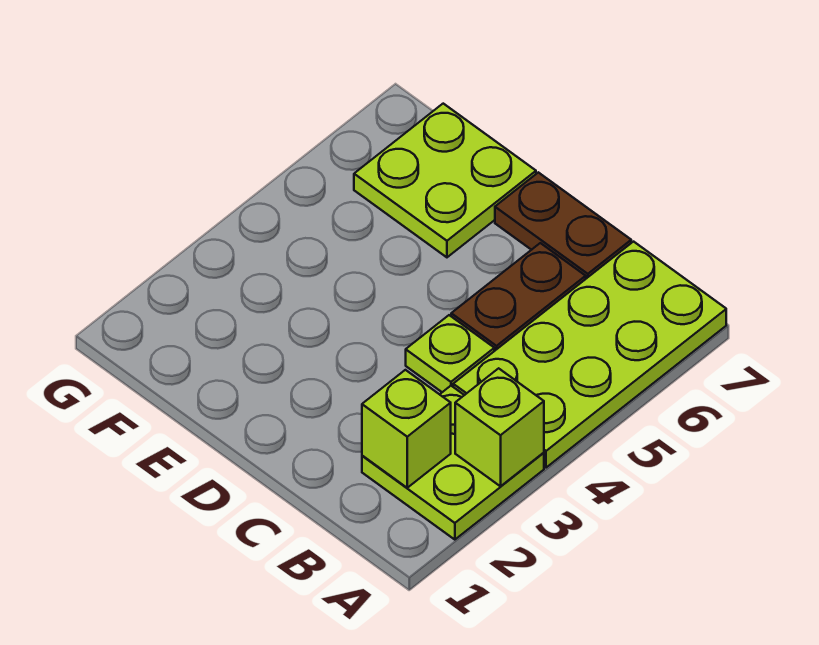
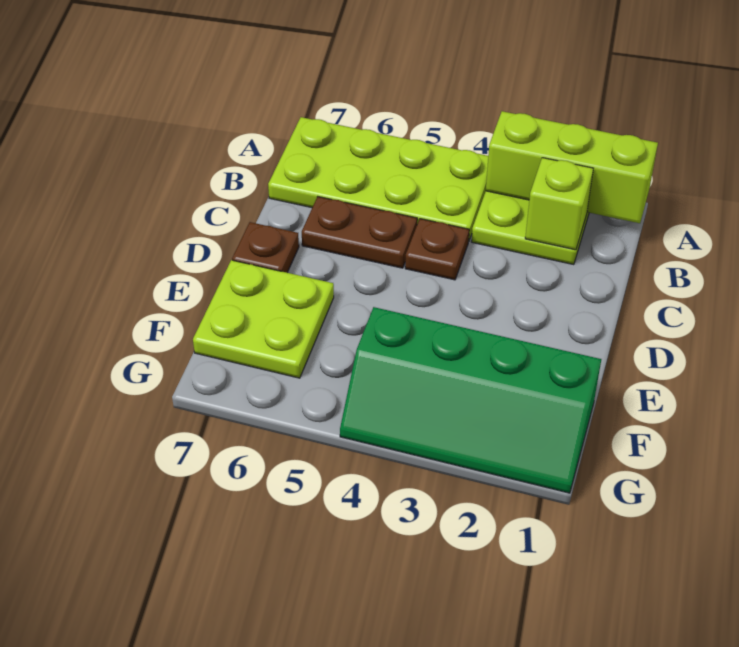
lime 1x1 brick [455,368,544,486] -> lime 1x3 brick [486,111,658,223]
lime 1x1 plate [406,315,494,392] -> brown 1x1 plate [405,219,469,280]
brown 1x2 plate [495,172,631,279] -> brown 1x1 plate [232,222,299,273]
none -> green 2x4 slope [340,307,601,493]

